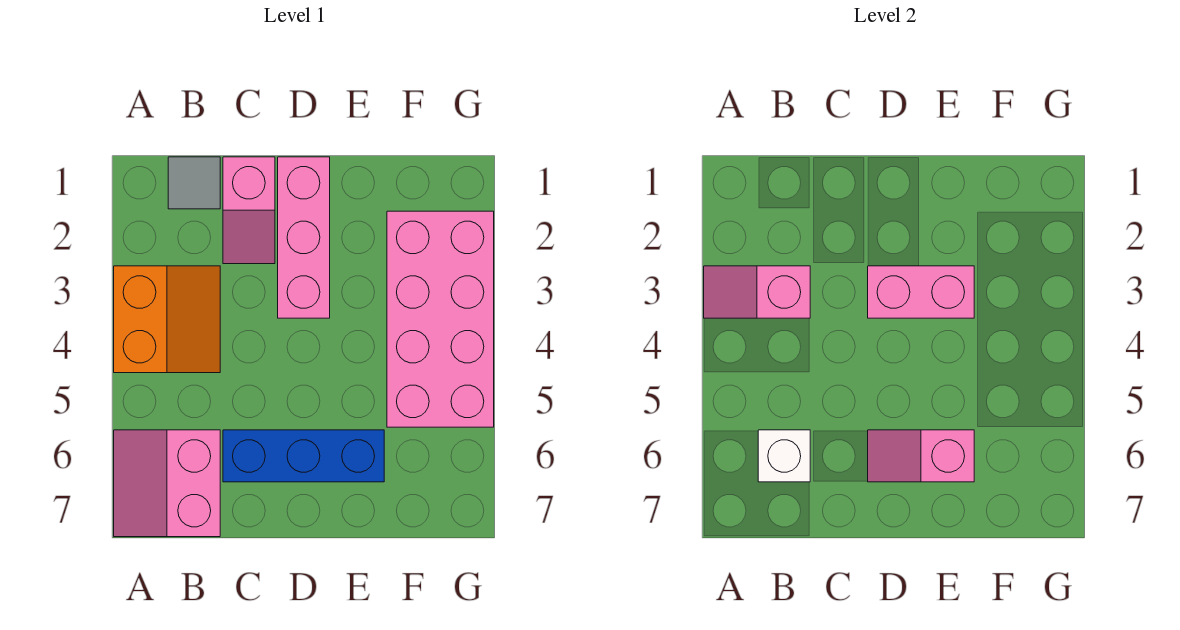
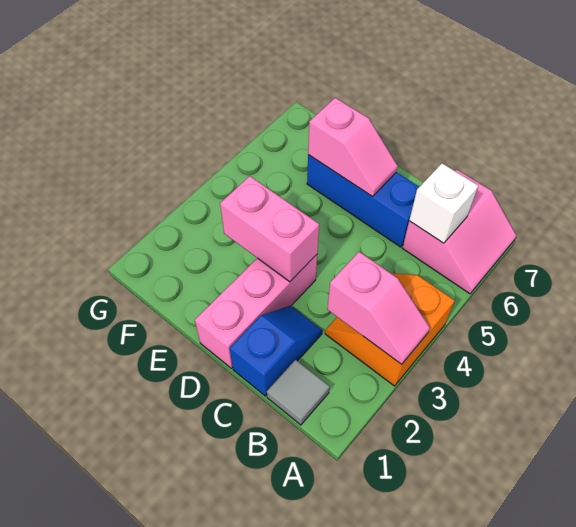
pink 1x2 slope [223,157,275,264] -> blue 1x2 slope [230,306,322,396]
pink 2x4 brick [387,211,494,427] -> none

